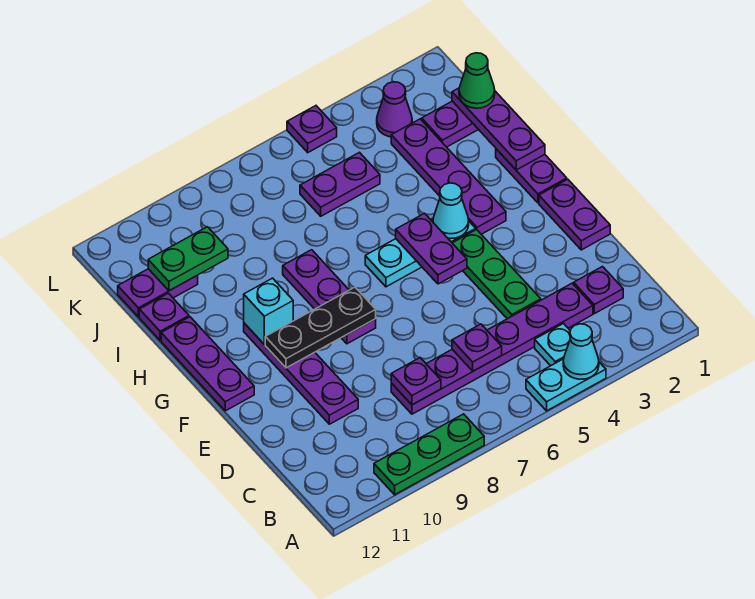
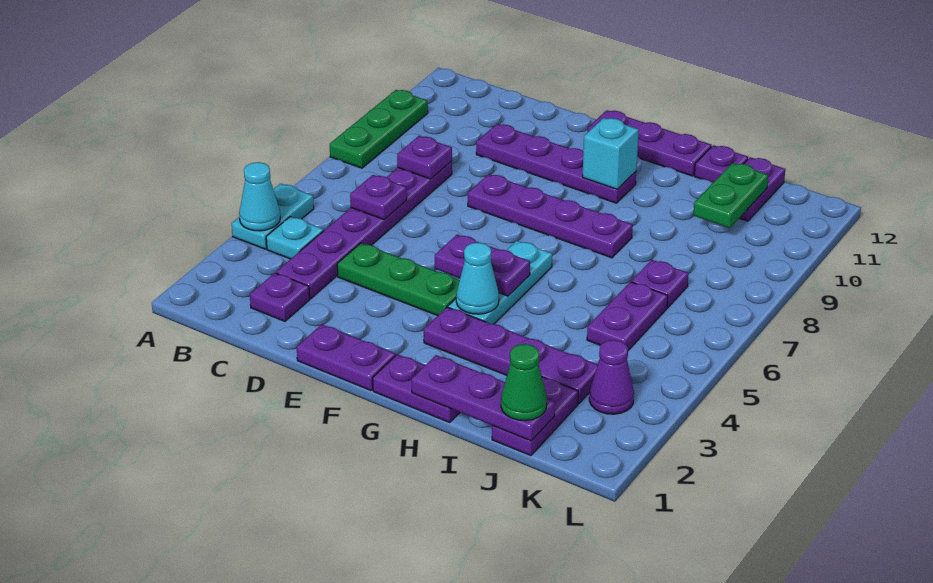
purple 1x3 plate [283,250,376,344] -> purple 1x4 plate [468,174,633,258]
black 1x3 plate [265,287,376,368] -> none
purple 1x1 plate [287,106,337,153] -> purple 1x1 plate moved to [631,260,689,308]

